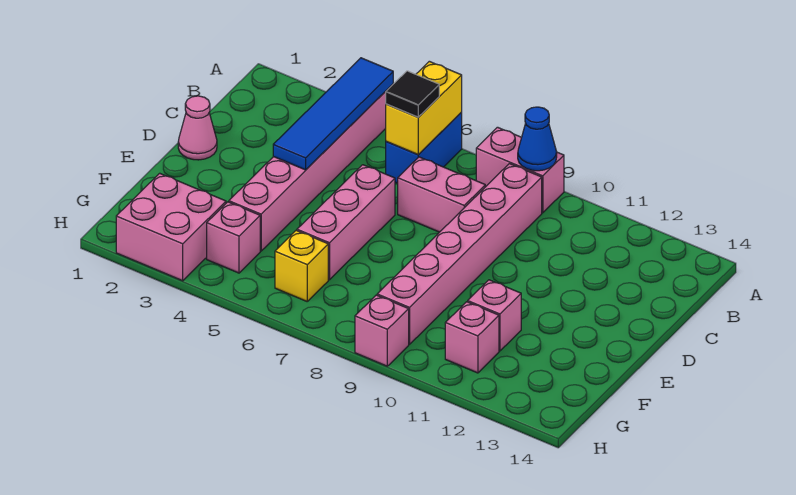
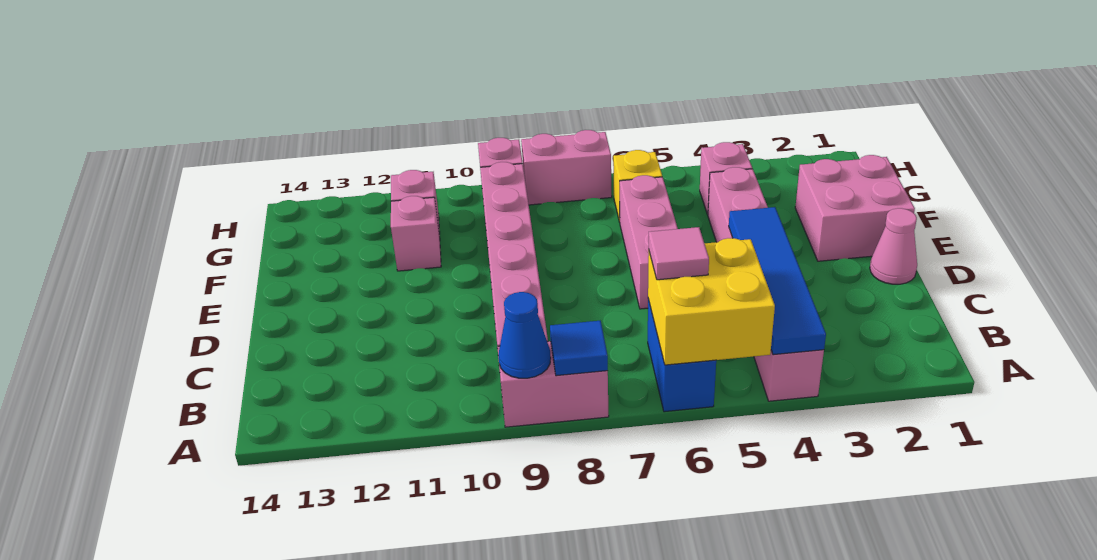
yellow 1x2 brick [386,61,462,155] -> yellow 2x2 brick [648,238,775,365]
none -> blue 1x1 tile [550,321,608,376]
black 1x1 tile [386,71,439,117] -> pink 1x1 tile [649,227,709,280]
pink 1x2 brick [398,157,485,232] -> pink 1x2 brick moved to [521,130,612,205]
pink 2x2 brick [116,173,226,281] -> pink 2x2 brick moved to [795,155,915,261]

